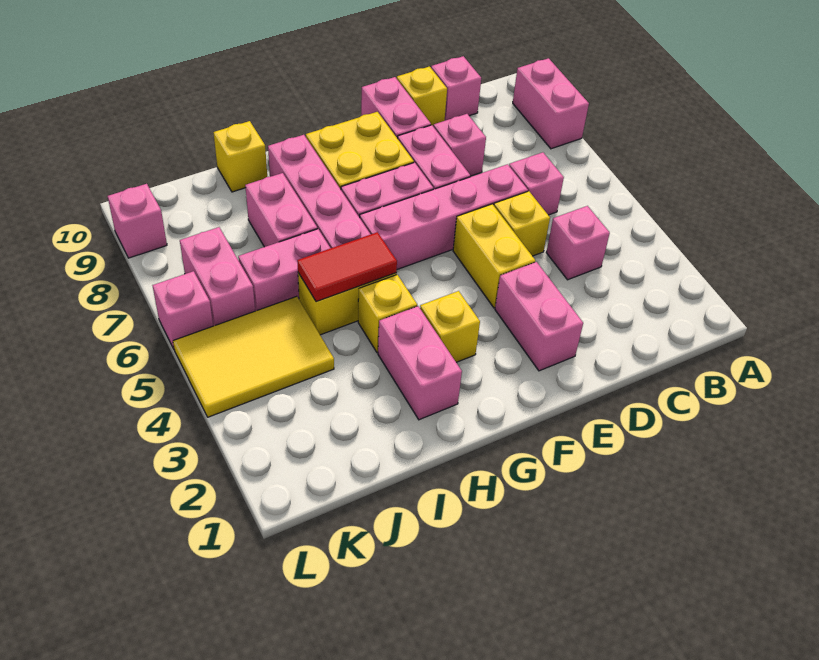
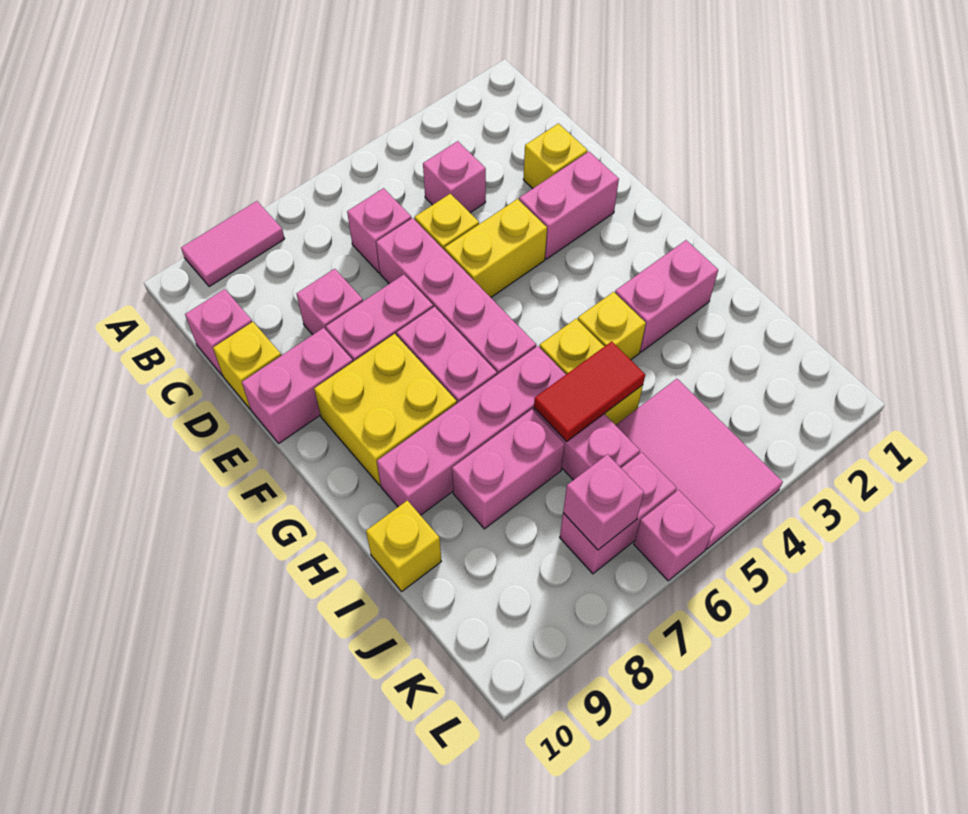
pink 1x2 brick [513,58,589,149] -> pink 1x2 tile [181,201,285,287]
yellow 1x1 brick [420,291,480,362] -> yellow 1x1 brick moved to [523,123,588,189]
red 1x2 tile [297,232,397,302] -> red 1x2 tile turned to [534,341,645,442]
yellow 2x3 tile [173,296,334,417] -> pink 2x3 tile [616,379,783,549]
pink 1x1 brick [108,184,167,258] -> pink 1x1 brick moved to [563,454,644,550]

